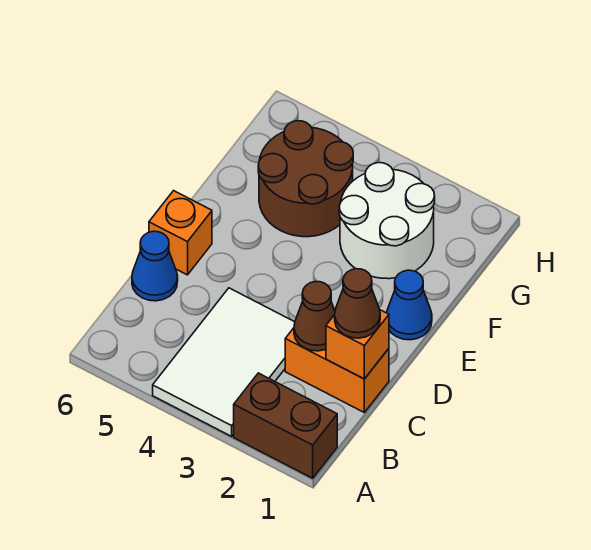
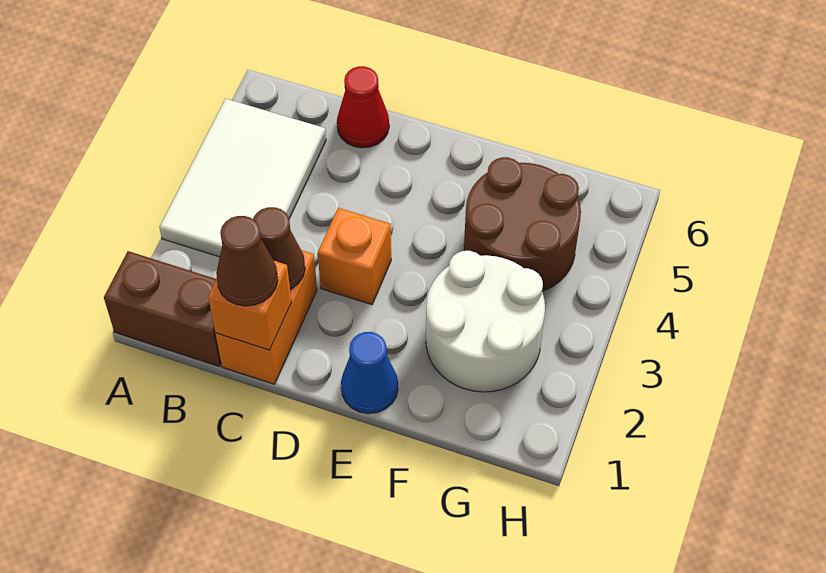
brown 1x2 brick [234,373,337,478] -> brown 1x2 brick turned to [104,251,221,366]
white 2x3 tile [153,288,295,436] -> white 2x3 tile turned to [159,99,326,257]
blue 1x1 cone [132,231,178,301] -> red 1x1 cone [337,66,389,148]
orange 1x1 brick [149,191,212,275] -> orange 1x1 brick moved to [318,208,391,305]

